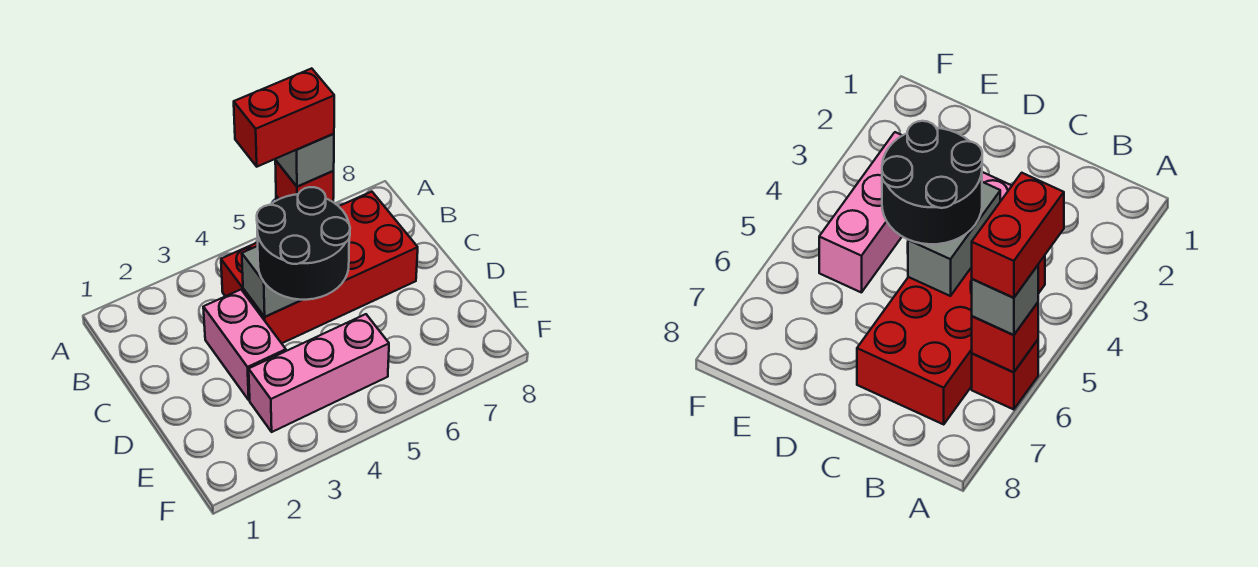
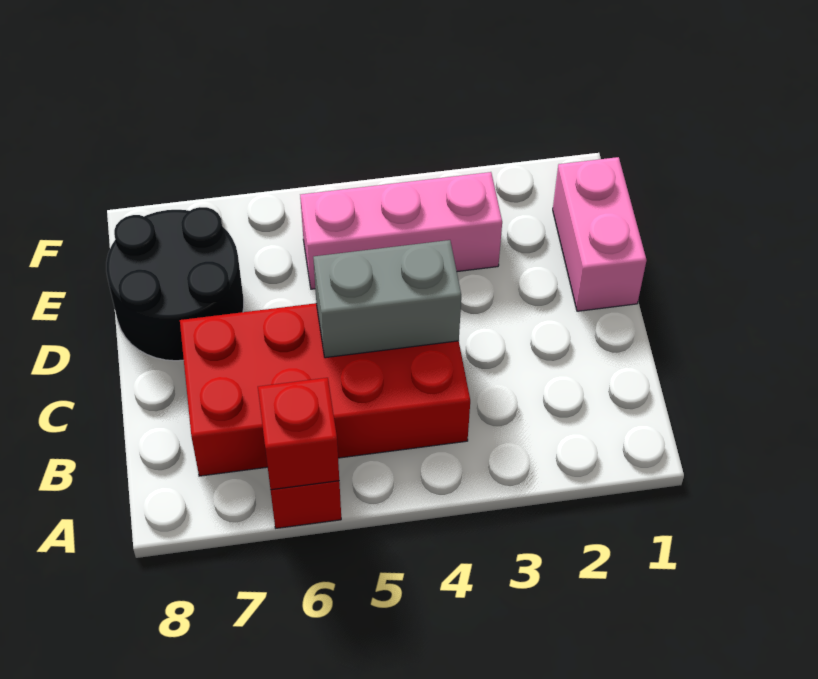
red 1x2 brick [234,68,334,167] -> none
grey 1x1 brick [275,134,334,186] -> none
pink 1x2 brick [203,290,286,400] -> pink 1x2 brick moved to [553,157,647,311]
black 2x2 round brick [257,187,350,300] -> black 2x2 round brick moved to [106,207,244,361]

